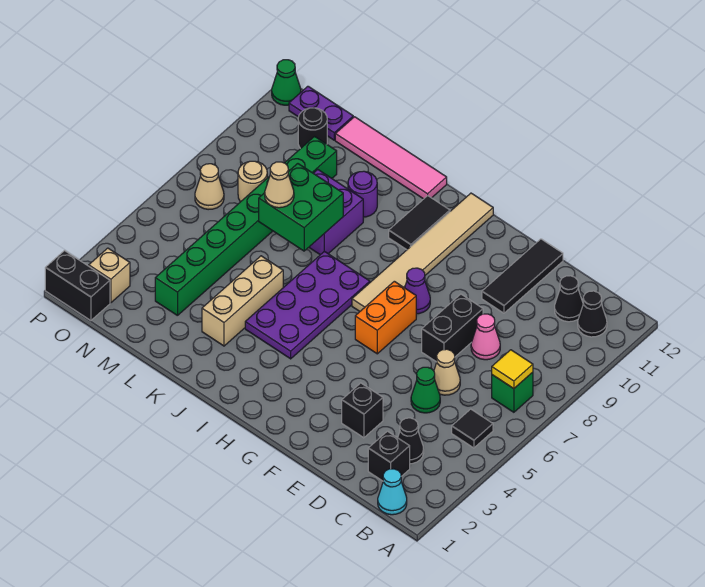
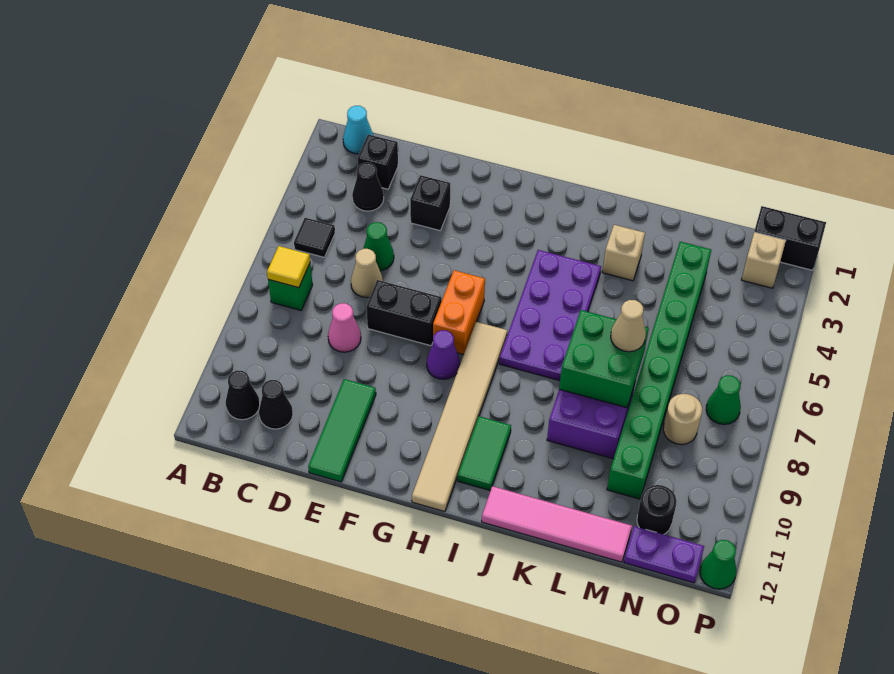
black 1x2 brick [422,294,483,362] -> black 1x2 brick turned to [366,280,442,346]
black 1x3 tile [482,239,563,313] -> green 1x3 tile [308,379,376,482]
black 1x2 tile [389,196,450,250] -> green 1x2 tile [458,416,511,491]
tan 1x3 brick [202,256,283,346] -> tan 1x1 brick [602,225,645,281]
purple 1x1 round brick [348,171,377,217] -> none
tan 1x1 cone [195,164,224,210] -> green 1x1 cone [706,375,741,425]

